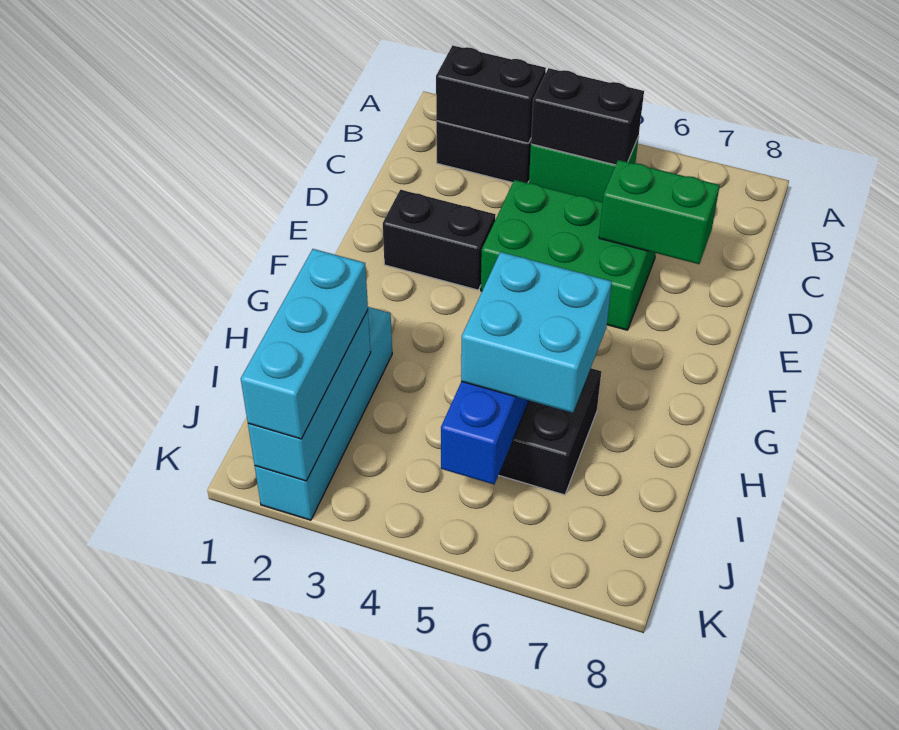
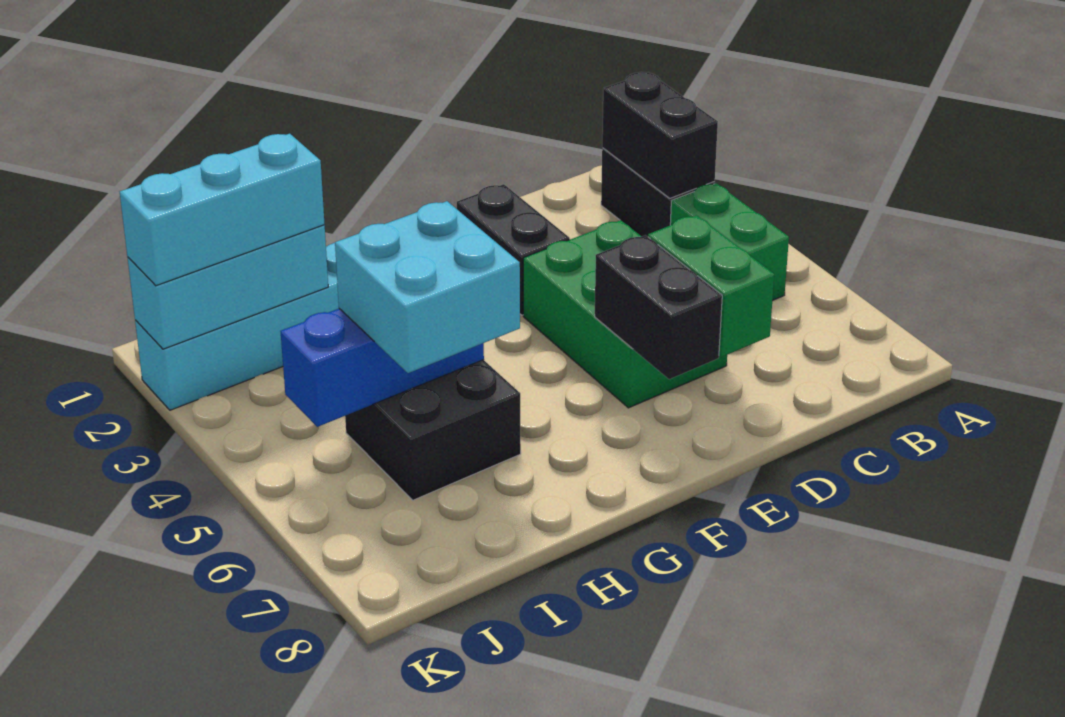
black 1x2 brick [531,68,644,165] -> black 1x2 brick moved to [595,235,722,379]

